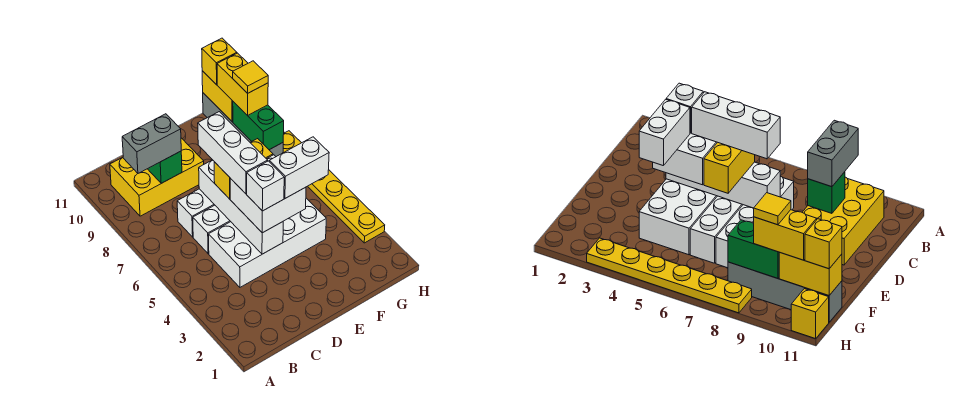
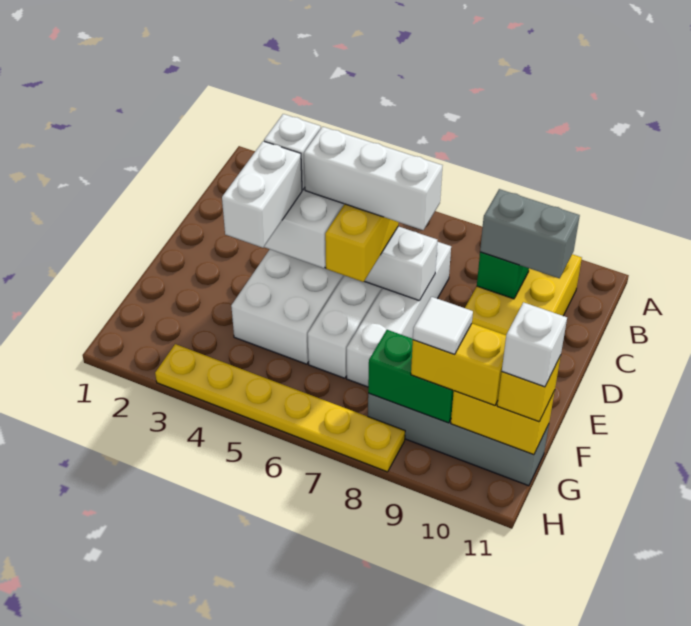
grey 1x2 brick [122,114,181,173] -> grey 1x2 brick turned to [480,189,580,278]
yellow 1x1 tile [233,61,268,93] -> white 1x1 tile [413,297,473,354]
none -> white 1x1 brick [502,302,567,387]
yellow 1x1 brick [791,289,829,339] -> none

